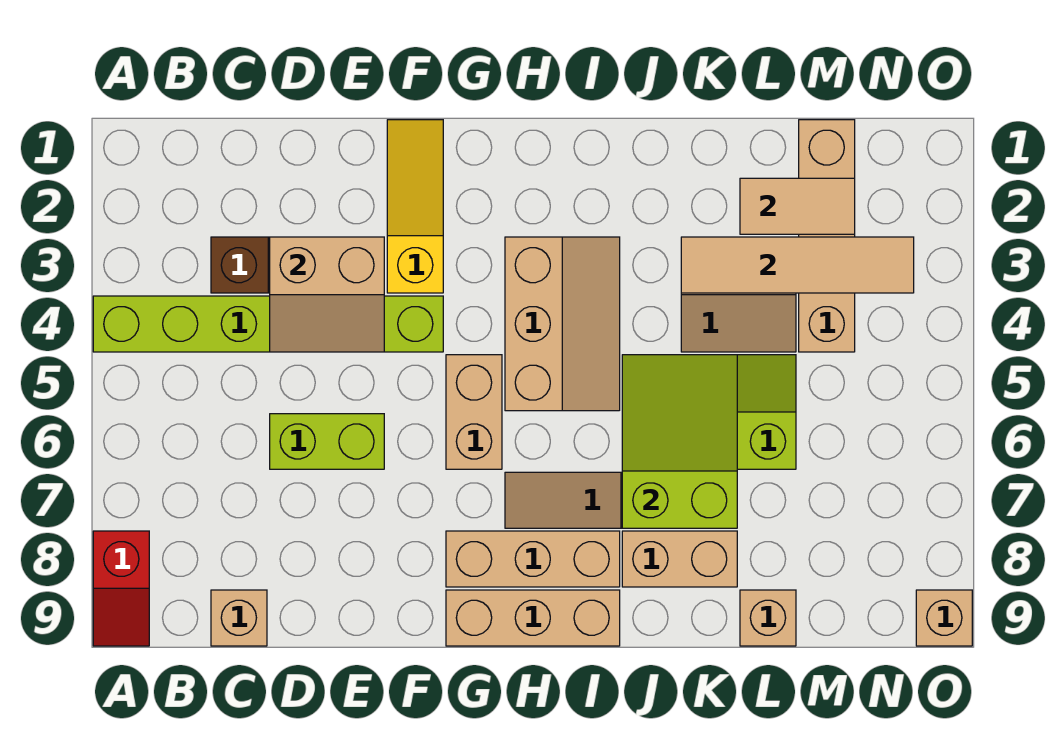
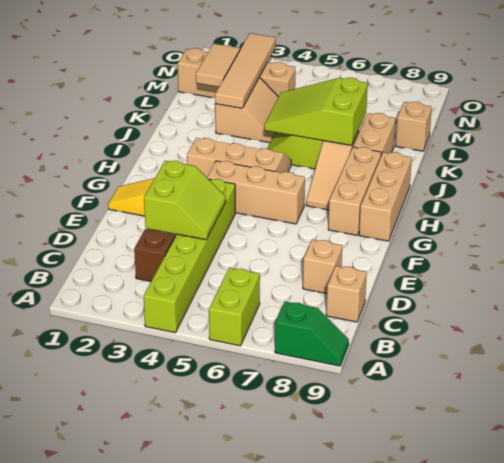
red 1x2 slope [93,531,149,646] -> green 1x2 slope [275,302,349,366]
tan 2x2 slope [270,237,384,352] -> lime 2x2 slope [144,161,226,240]
lime 1x2 brick [270,414,384,469] -> lime 1x2 brick moved to [209,268,260,346]
tan 1x2 brick [446,355,502,469] -> tan 1x3 brick [207,161,305,224]
tan 1x1 brick [916,590,972,646] -> tan 1x1 brick moved to [303,240,342,294]

